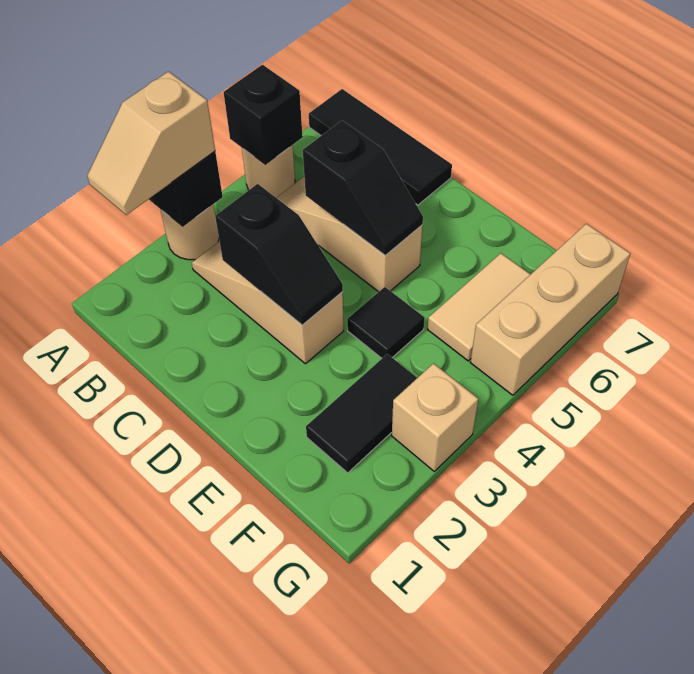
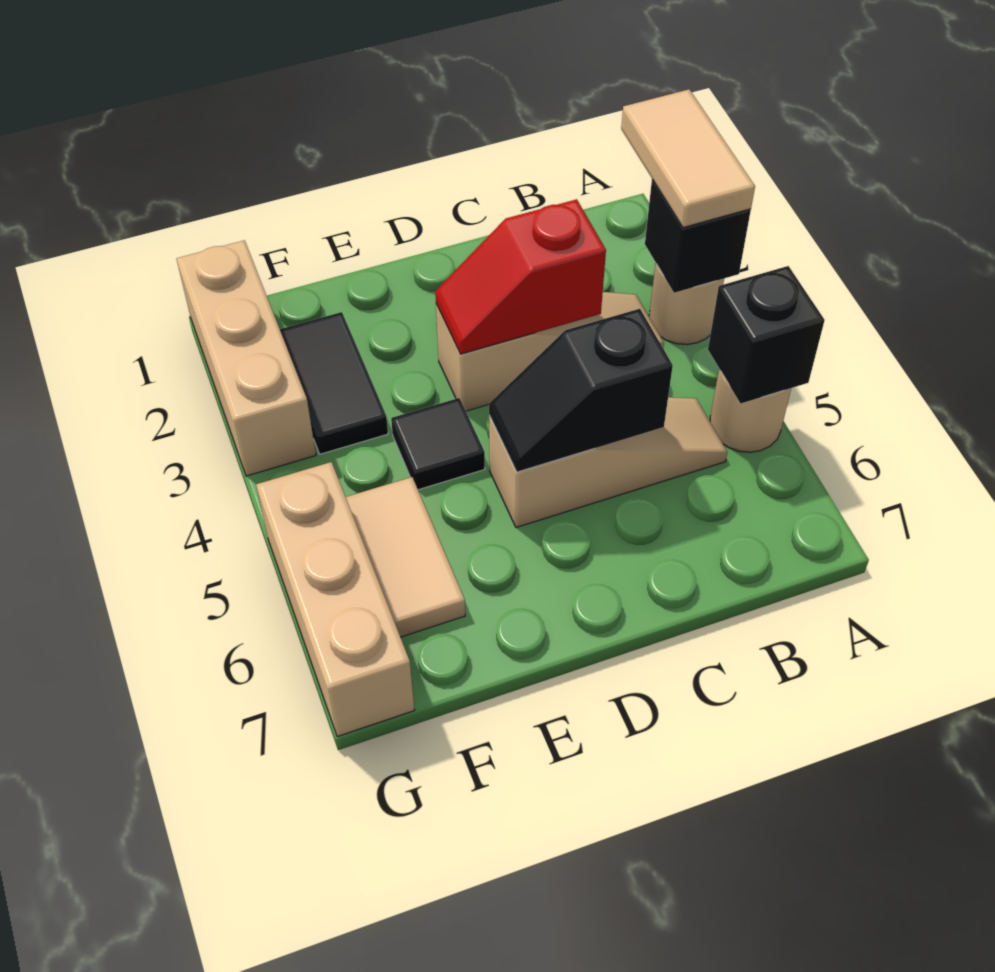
tan 1x2 slope [87,72,215,215] -> tan 1x2 tile [621,89,755,228]
black 1x3 tile [309,89,452,205] -> none
black 1x2 slope [215,184,343,325] -> red 1x2 slope [435,199,606,354]
tan 1x1 brick [392,364,478,471] -> tan 1x3 brick [177,240,316,476]

